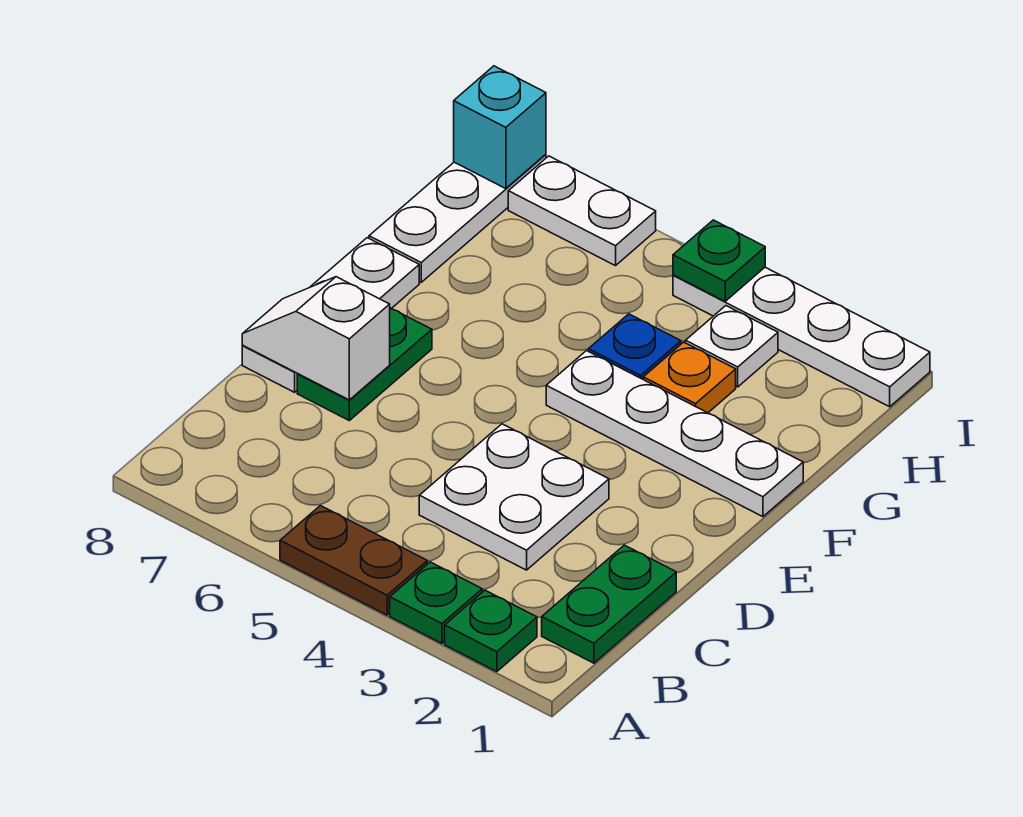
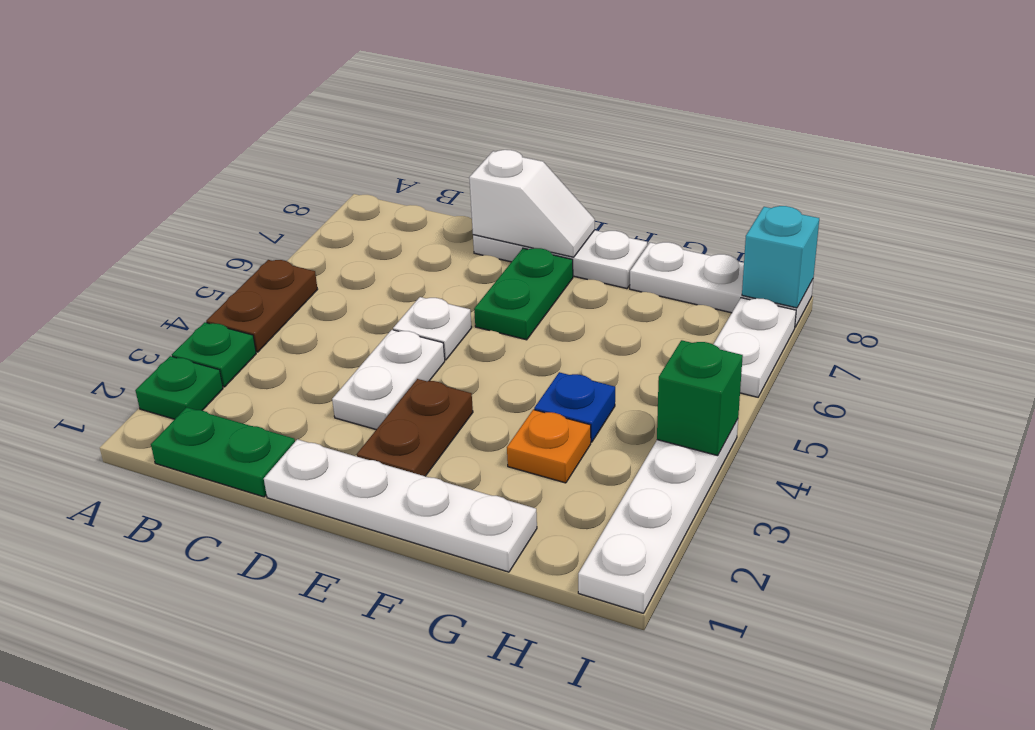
white 2x2 plate [419,424,609,570] -> white 1x2 plate [332,330,445,429]
green 1x2 plate [297,308,432,420] -> green 1x2 plate turned to [474,248,573,340]
white 1x2 slope [242,277,390,400] -> white 1x2 slope turned to [469,150,595,257]
none -> brown 1x2 plate [357,379,473,476]
white 1x4 plate [546,351,803,517] -> white 1x4 plate turned to [264,439,537,572]
white 1x1 plate [686,306,778,387] -> white 1x1 plate moved to [393,297,472,360]
green 1x1 plate [673,220,765,301] -> green 1x1 brick [657,340,743,456]

